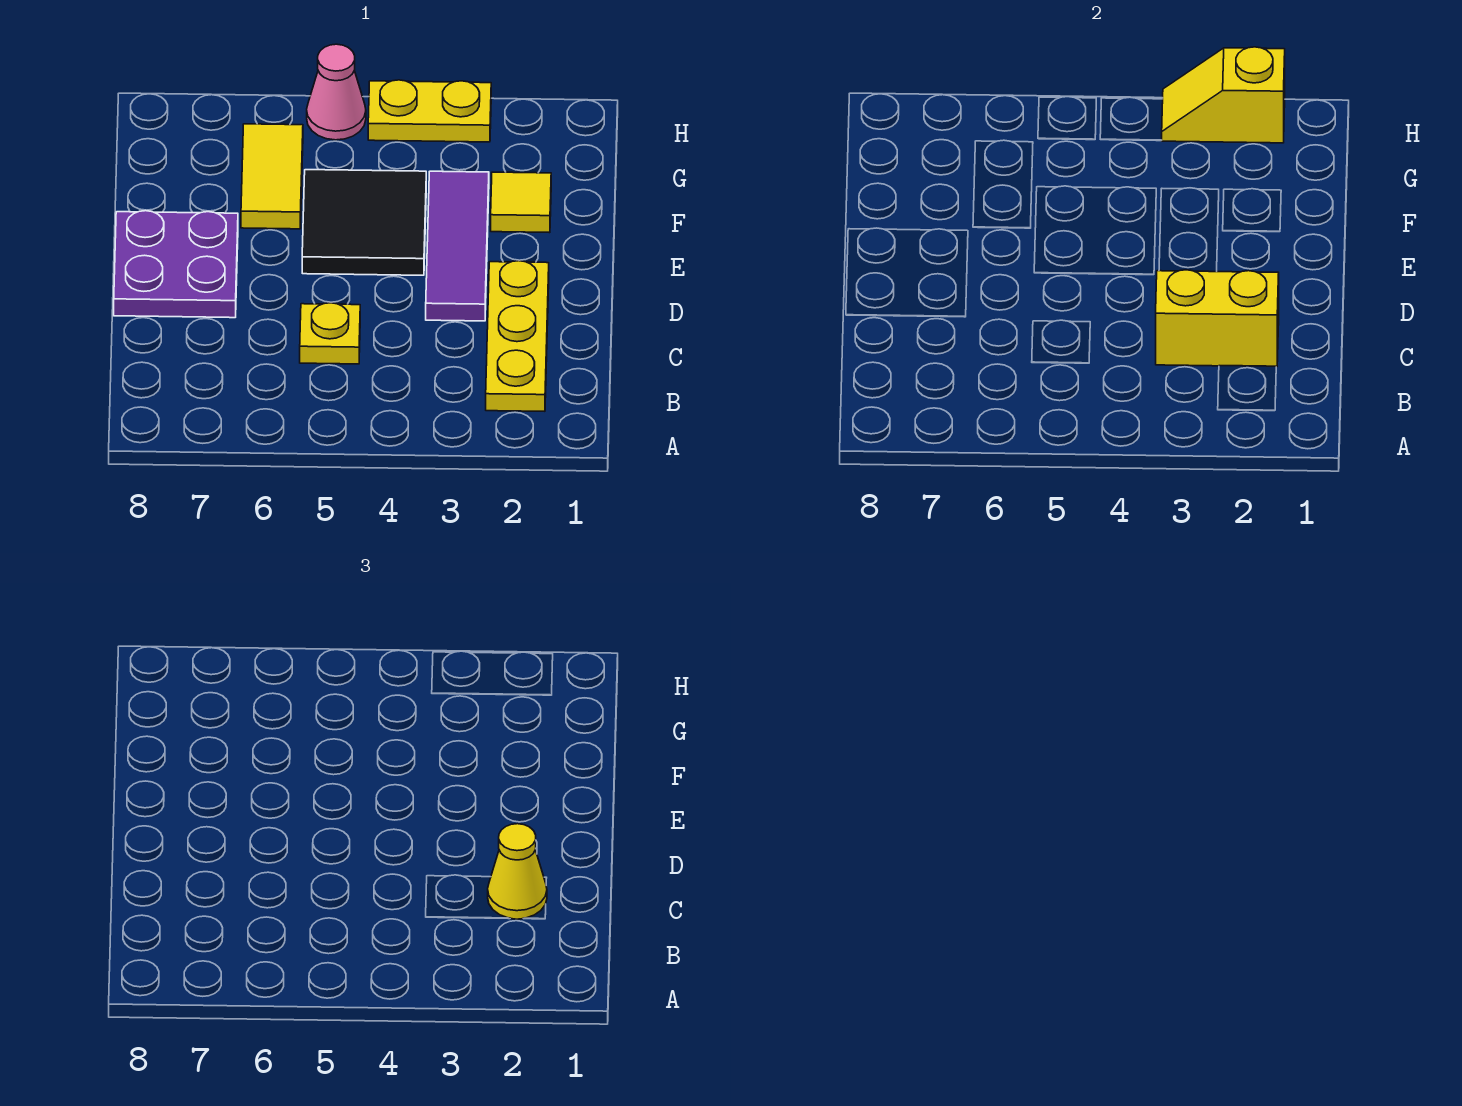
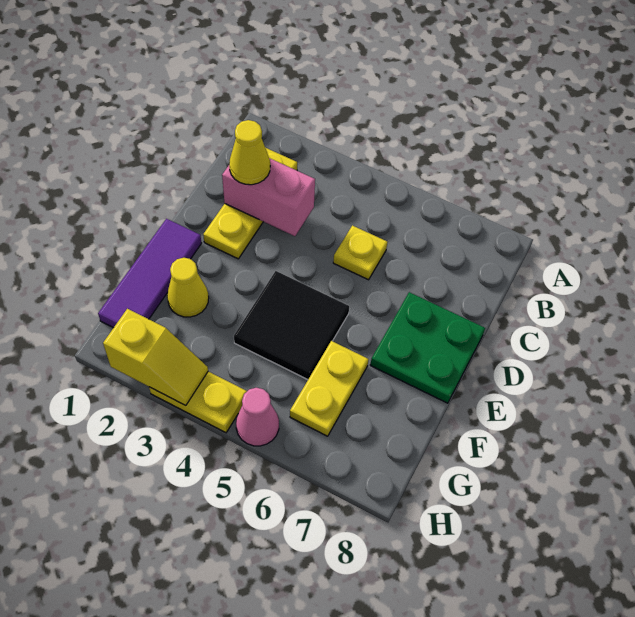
yellow 1x2 brick [1156,270,1279,367] -> pink 1x2 brick [222,158,315,236]
purple 1x3 tile [426,171,489,321] -> purple 1x3 tile moved to [98,219,201,328]
purple 2x2 plate [114,211,238,318] -> green 2x2 plate [370,292,485,403]
yellow 1x1 tile [491,172,551,233] -> yellow 1x1 cone [167,258,209,317]
yellow 1x2 tile [241,124,303,229] -> yellow 1x2 plate [290,341,369,436]

